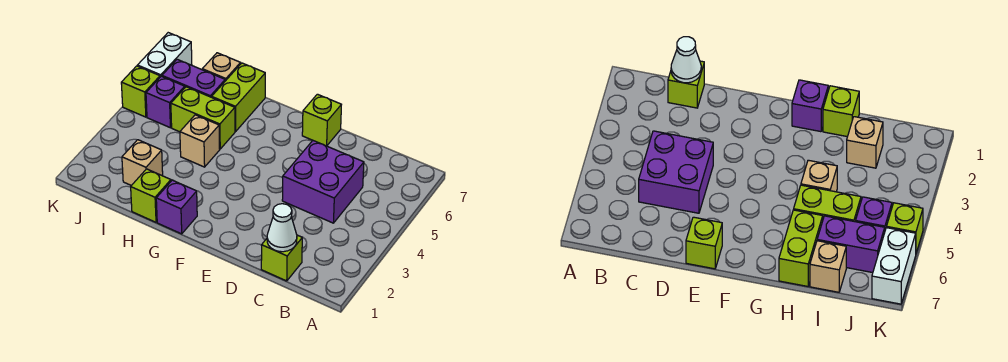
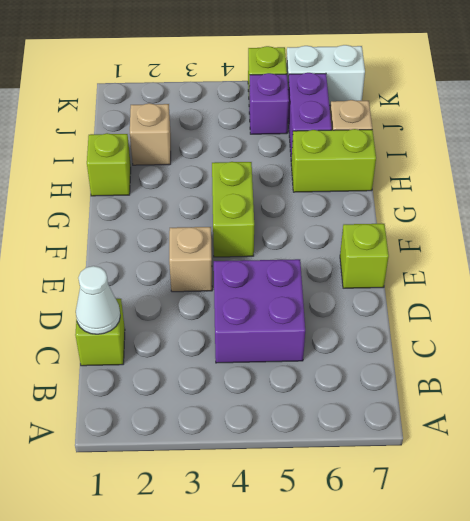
purple 1x1 brick [156,180,197,234] -> none
tan 1x1 brick [180,115,220,167] -> tan 1x1 brick moved to [169,227,212,292]
lime 1x2 brick [171,87,235,149] -> lime 1x2 brick moved to [212,162,254,257]

